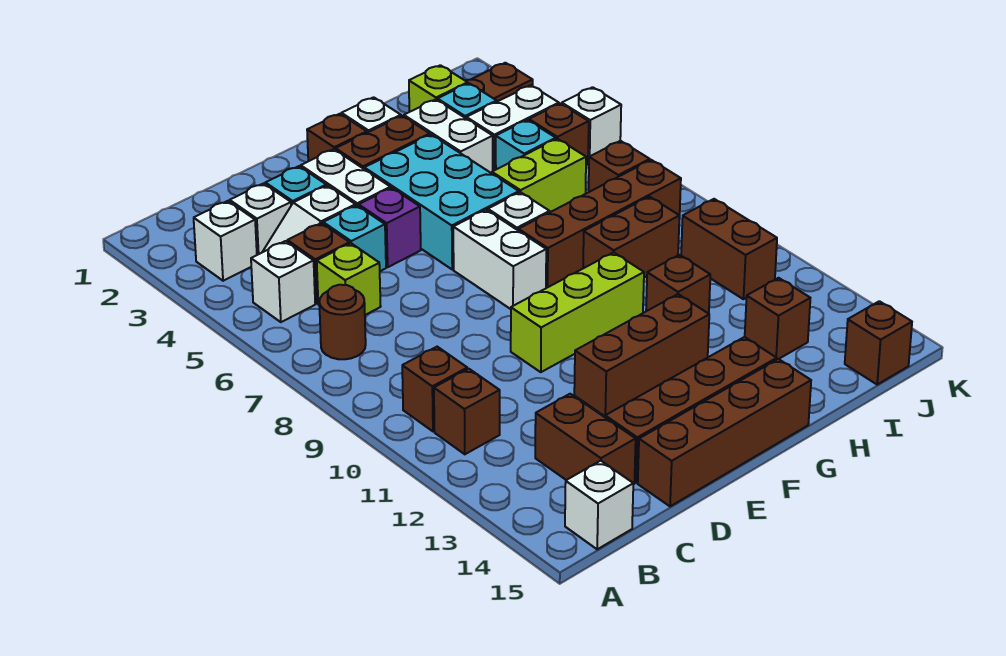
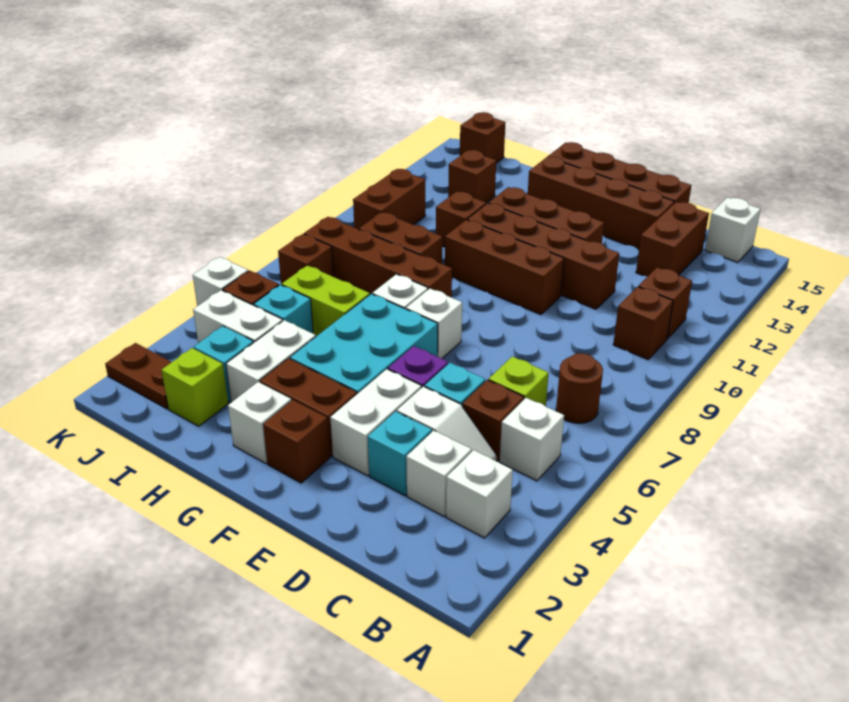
none -> brown 1x4 brick [467,203,619,309]
lime 1x3 brick [511,252,644,372] -> brown 1x3 brick [445,220,564,315]
white 1x2 brick [453,210,546,309] -> white 1x1 brick [406,288,462,359]

